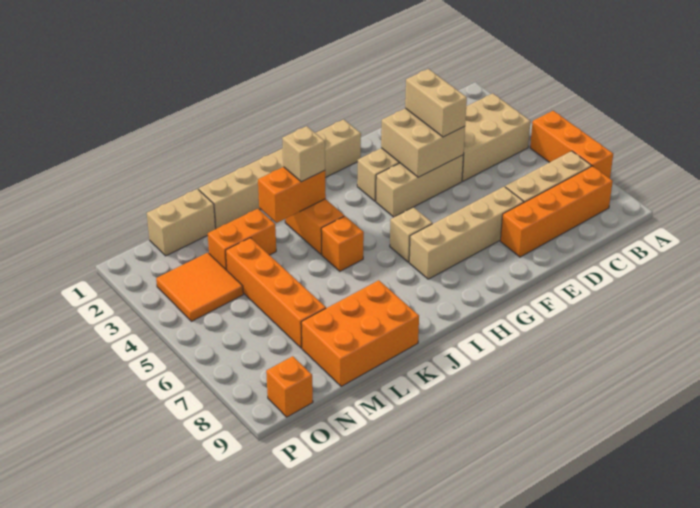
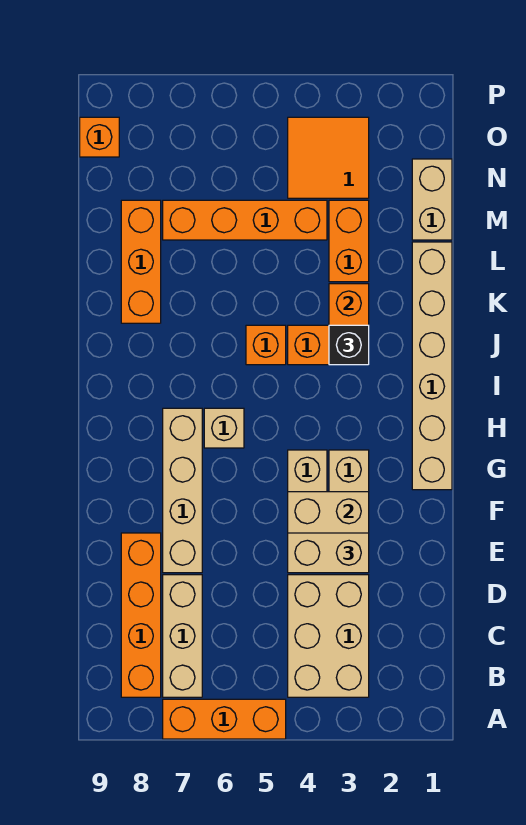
tan 1x1 brick [282,126,325,182] -> black 1x1 brick [329,325,369,365]
orange 2x3 brick [301,280,419,387] -> orange 1x3 brick [121,200,161,323]

